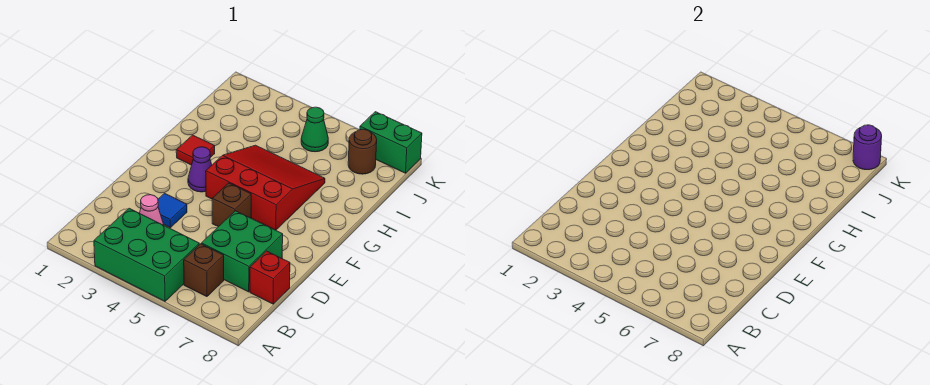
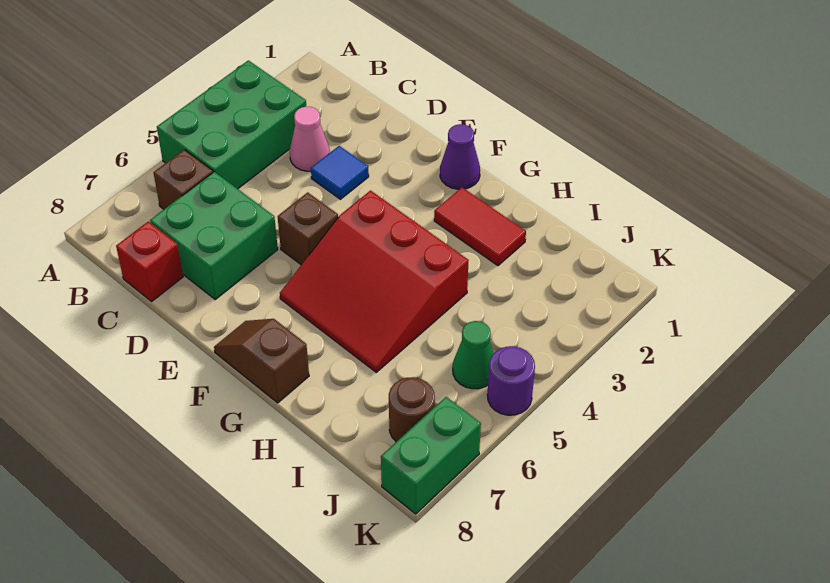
purple 1x1 cone [188,147,212,192] -> purple 1x1 cone moved to [440,124,480,189]
red 3x3 slope [206,145,325,230] -> red 3x3 slope turned to [280,191,469,372]
none -> brown 1x2 slope [214,319,309,403]
red 1x1 tile [176,135,215,165] -> red 1x2 tile [434,187,526,266]
purple 1x1 round brick [853,125,882,170] -> purple 1x1 round brick moved to [487,346,535,415]

